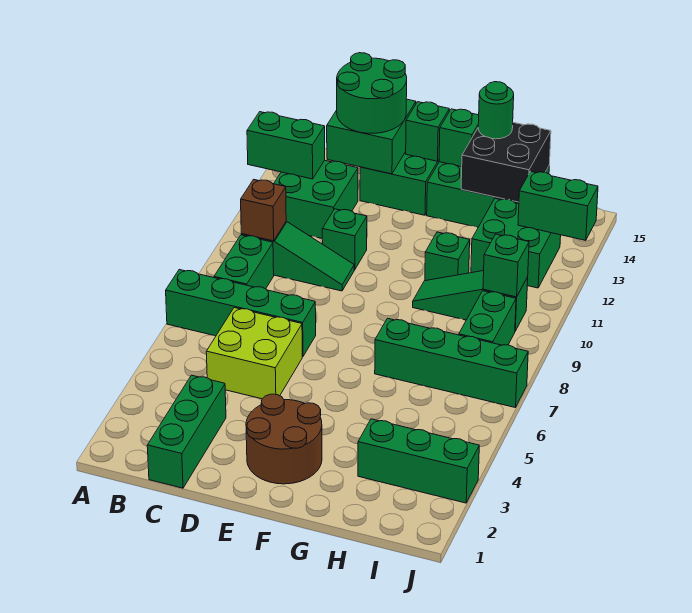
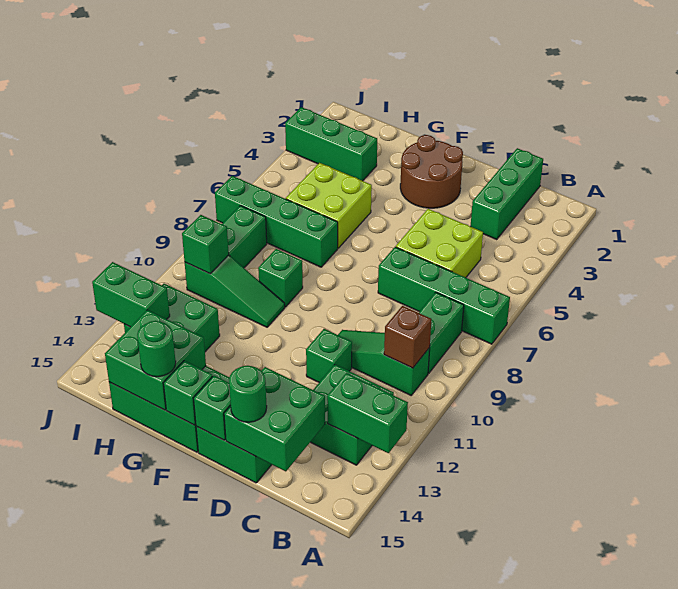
green 2x2 round brick [337,53,407,133] -> green 1x1 round brick [229,366,267,422]
none -> lime 2x2 brick [286,163,372,248]
green 1x1 brick [425,232,470,281] -> green 1x1 brick moved to [258,249,303,307]
black 2x2 brick [461,122,551,202] -> green 2x2 brick [105,310,206,410]

